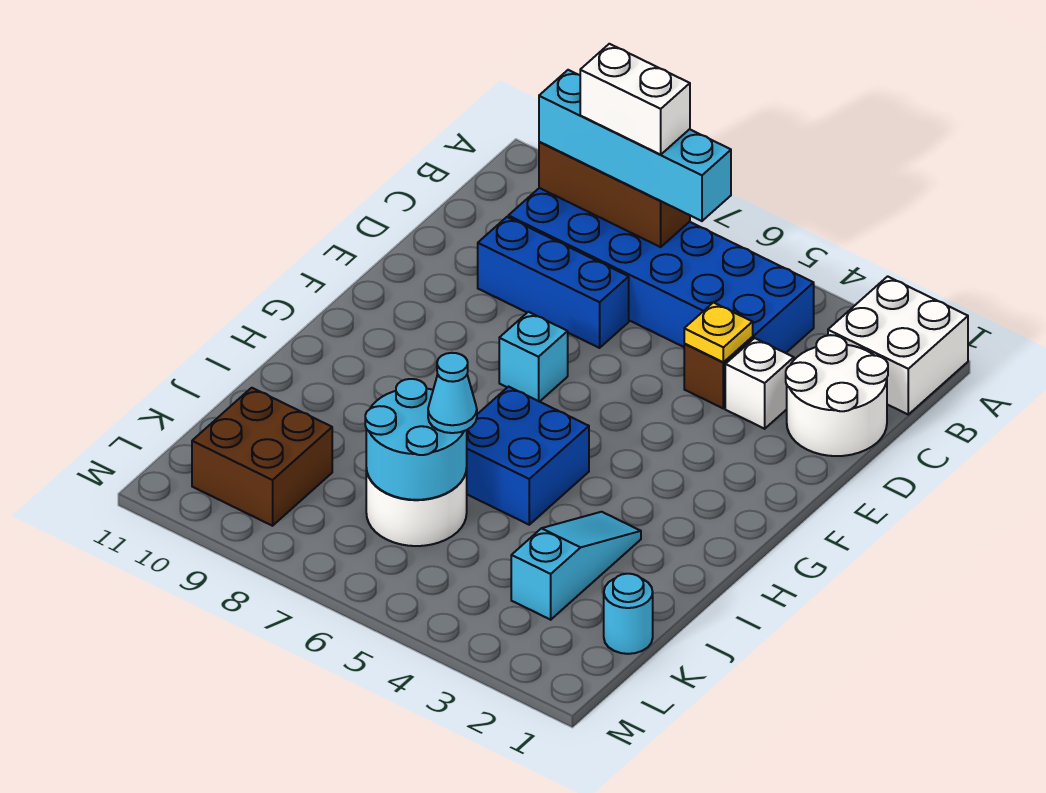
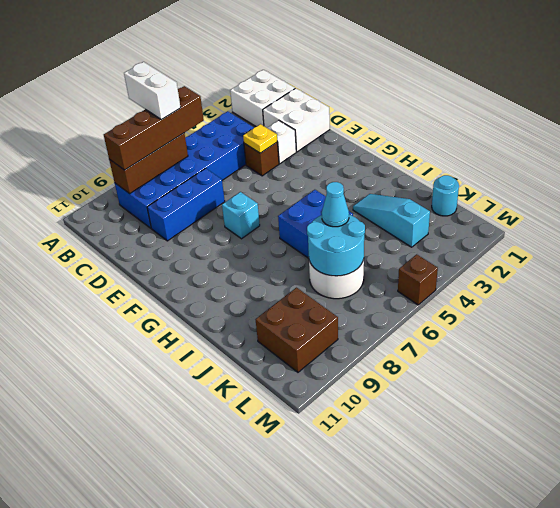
cyan 1x4 brick [539,70,731,221] -> brown 1x4 brick [104,86,204,170]
white 1x2 brick [580,44,690,155] -> white 1x2 brick turned to [124,62,181,120]
white 2x2 round brick [786,335,888,456] -> white 2x2 brick [263,88,330,152]
none -> brown 1x1 brick [398,254,438,305]

